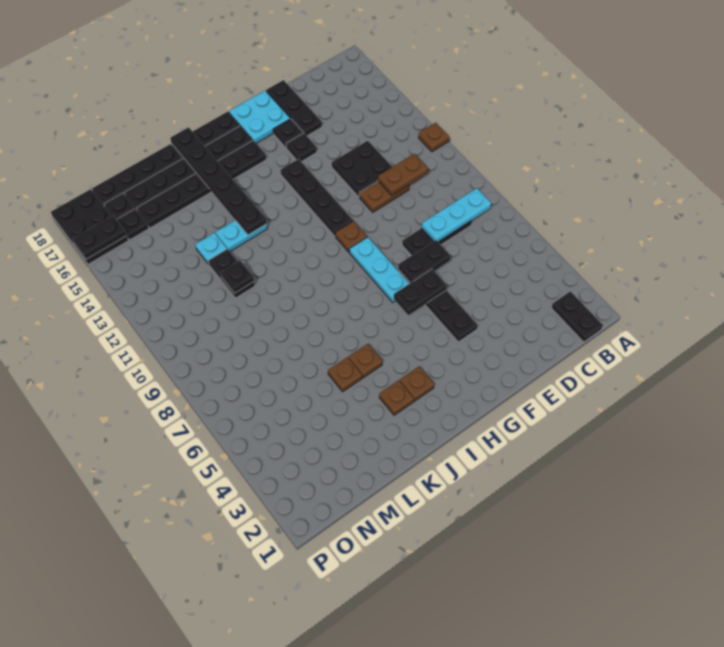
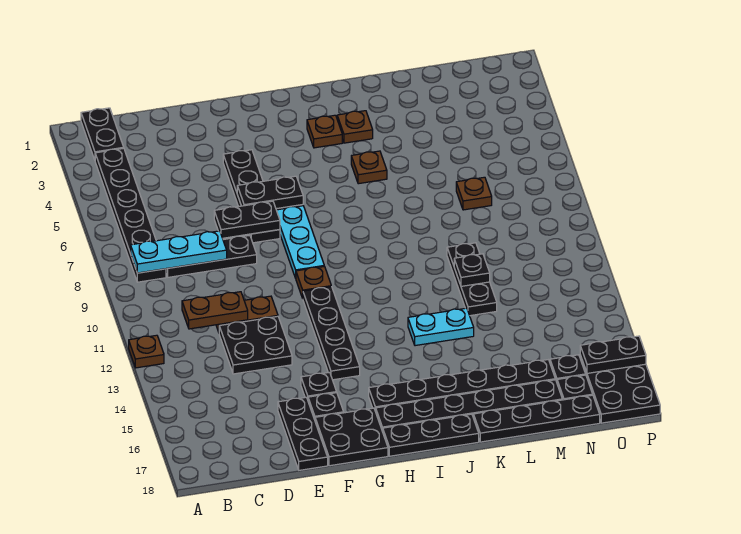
cyan 2x2 plate [229,91,290,143] -> black 2x2 plate [315,408,388,466]
black 1x6 plate [170,127,267,235] -> black 1x6 plate moved to [95,148,166,282]
brown 1x1 plate [328,357,362,392] -> brown 1x1 plate moved to [456,177,492,210]
black 1x2 plate [208,249,255,298] -> black 1x3 plate [447,243,497,316]
cyan 1x1 plate [195,233,227,264] -> none

